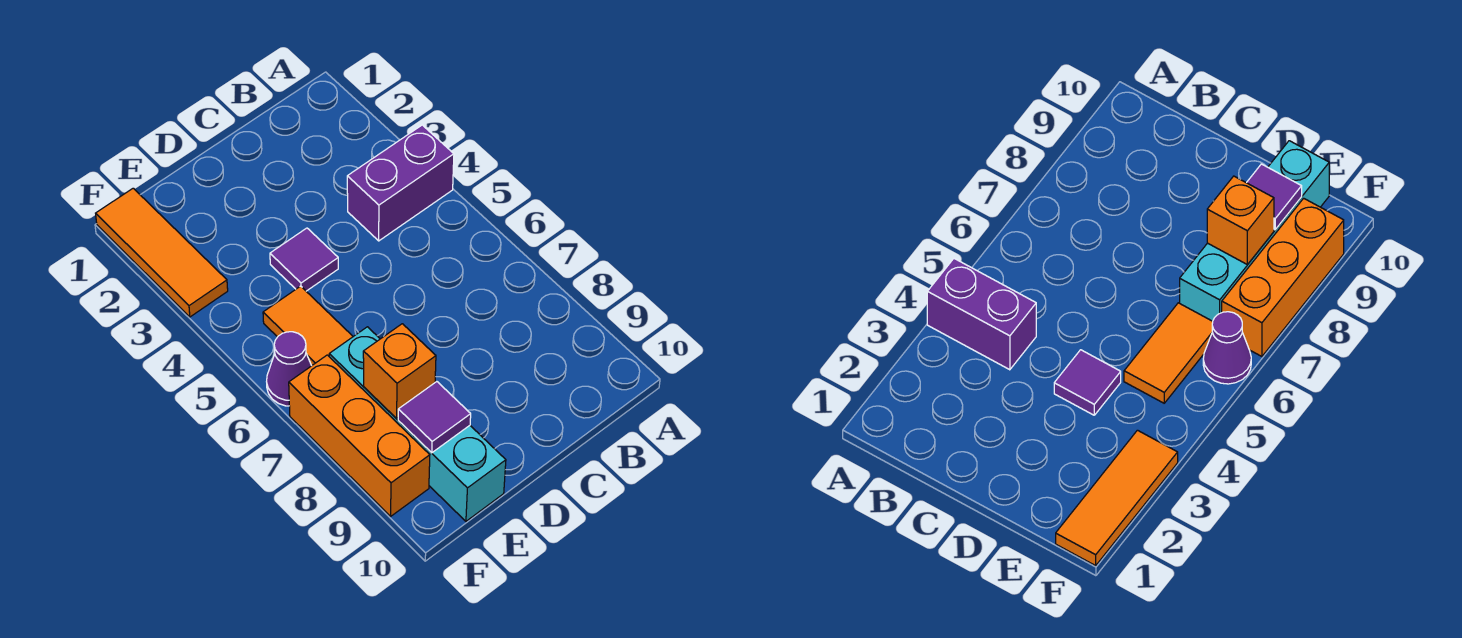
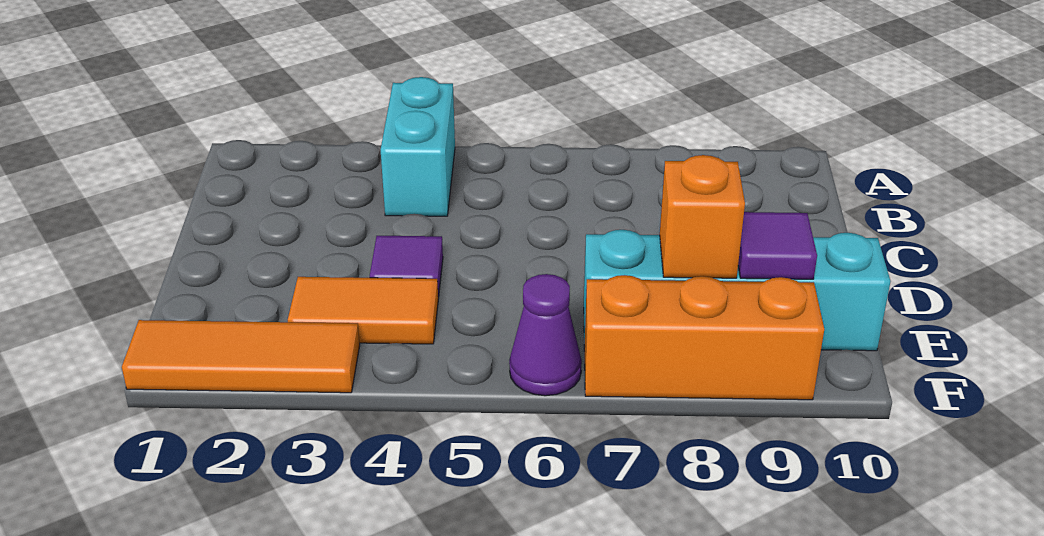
purple 1x2 brick [347,125,454,241] -> cyan 1x2 brick [381,77,455,216]
orange 1x2 tile [263,286,353,366] -> orange 1x2 tile moved to [288,277,438,344]

